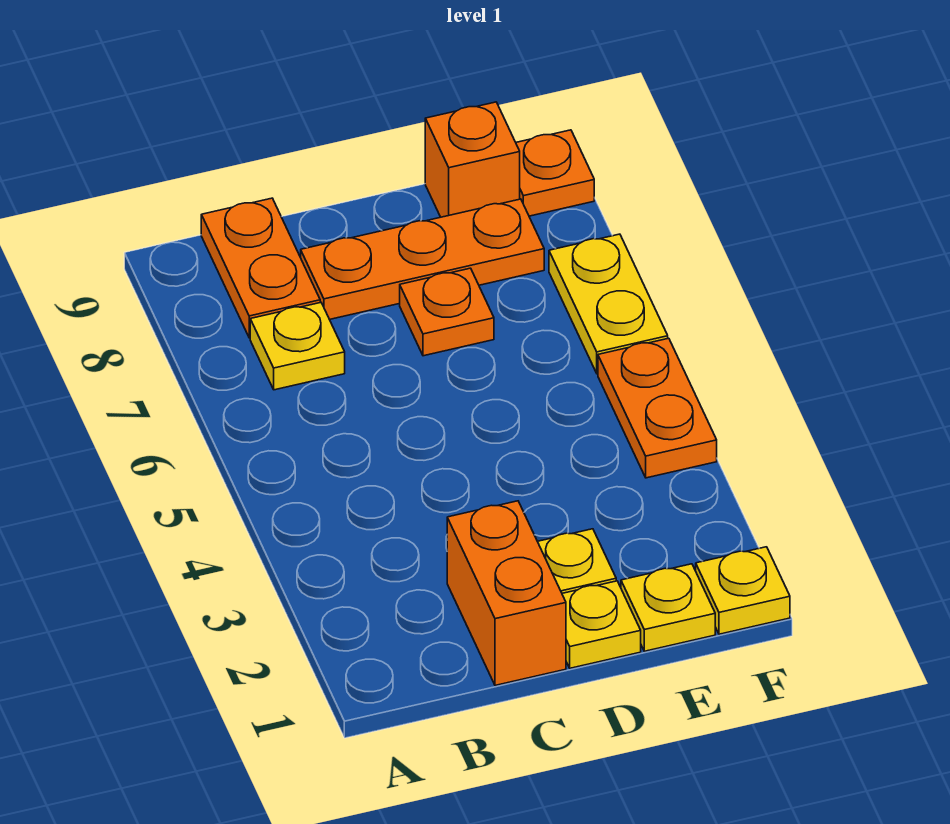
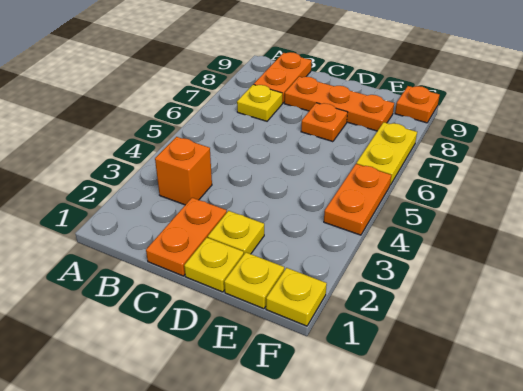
orange 1x2 brick [447,501,566,685] -> orange 1x2 plate [146,198,227,276]
orange 1x1 brick [425,102,520,217] -> orange 1x1 brick moved to [155,137,212,205]

